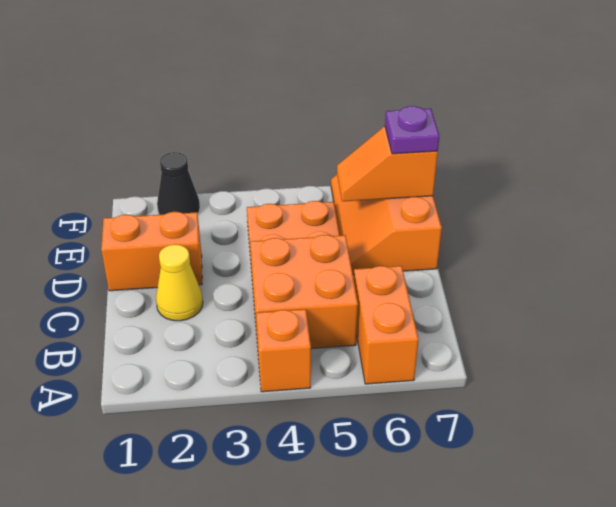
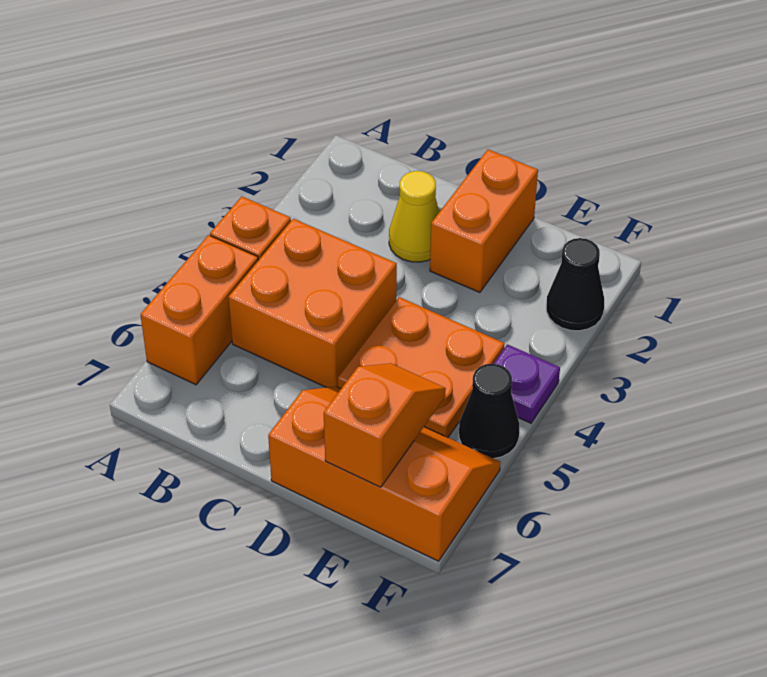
orange 1x2 brick [354,266,419,384] -> orange 1x2 brick turned to [140,235,258,385]
purple 1x1 plate [385,106,439,154] -> purple 1x1 plate moved to [494,344,560,423]
none -> black 1x1 cone [459,364,519,458]

